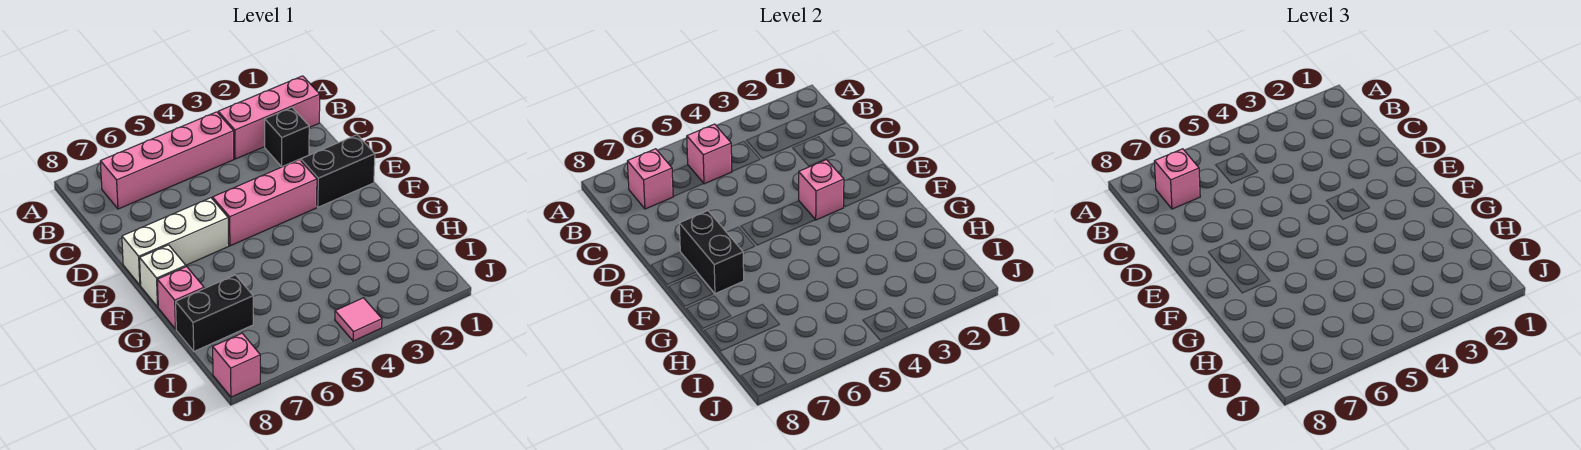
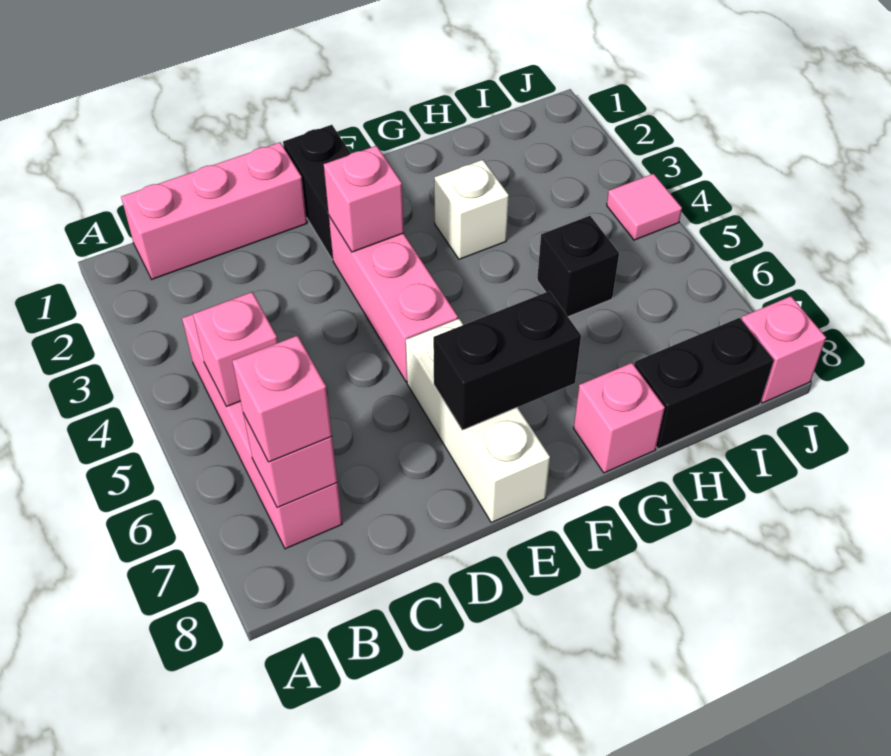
pink 1x3 brick [218,76,320,159] -> pink 1x3 brick turned to [121,143,307,279]
black 1x1 brick [265,107,309,167] -> black 1x1 brick moved to [537,216,619,317]
white 1x1 brick [140,245,186,307] -> white 1x1 brick moved to [434,160,509,259]
black 1x2 brick [176,275,253,351] -> black 1x2 brick turned to [634,318,774,449]

